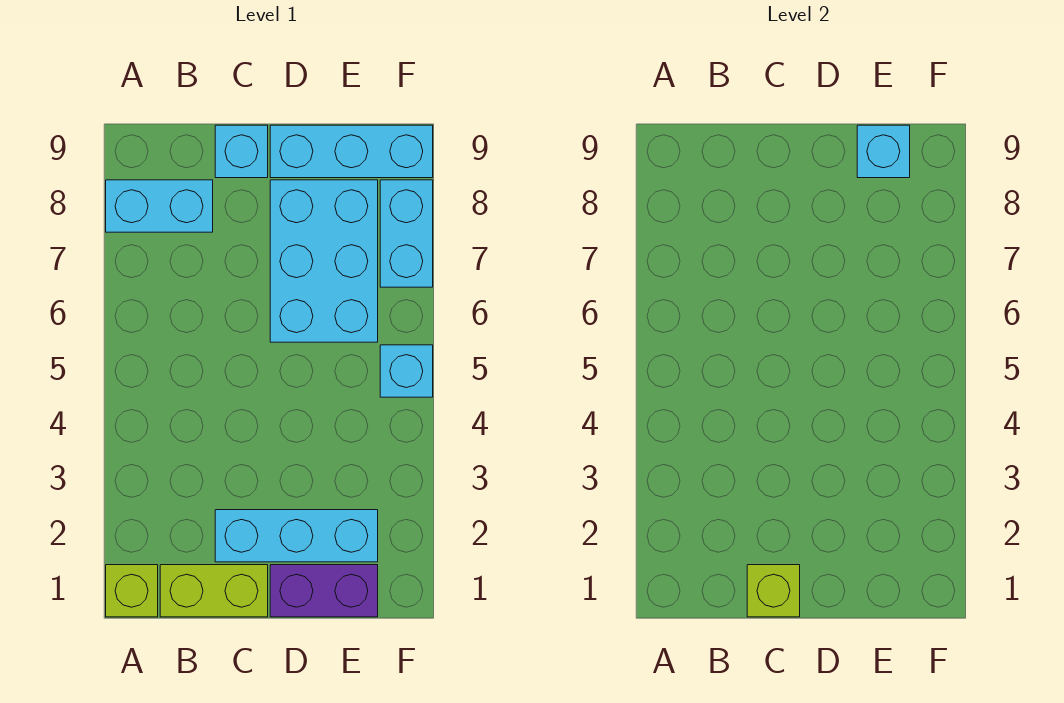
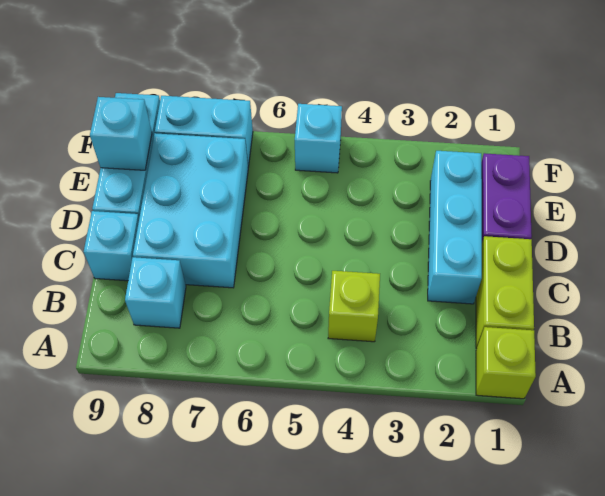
cyan 1x2 brick [106,180,213,232] -> cyan 1x1 brick [125,257,186,328]
lime 1x1 brick [747,565,800,617] -> lime 1x1 brick moved to [328,271,380,342]
cyan 2x3 brick [270,180,378,342] -> cyan 2x3 brick turned to [133,133,248,288]

